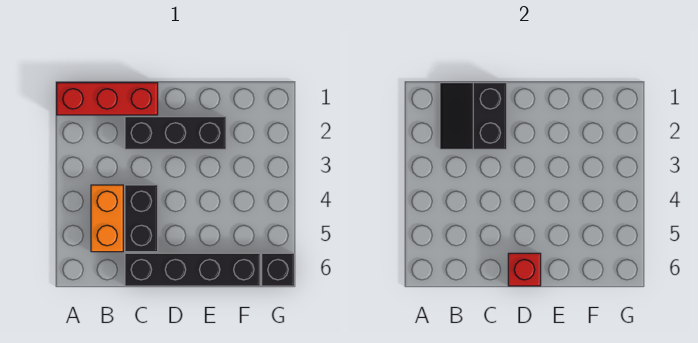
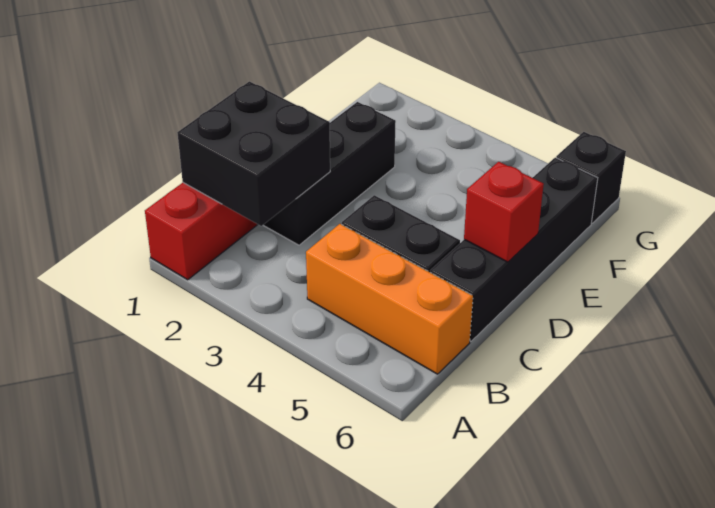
black 2x2 slope [440,83,507,149] -> black 2x2 brick [177,81,330,226]
orange 1x2 brick [91,185,123,252] -> orange 1x3 brick [306,224,473,374]

